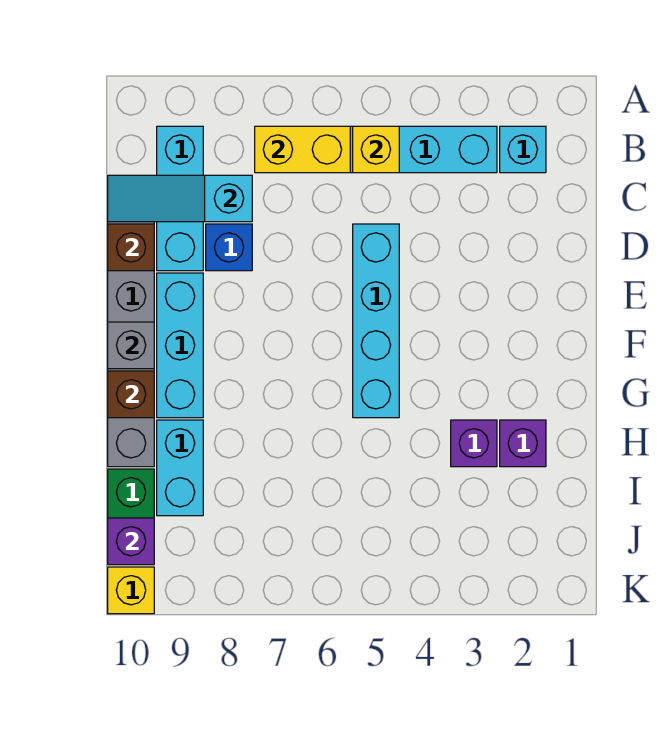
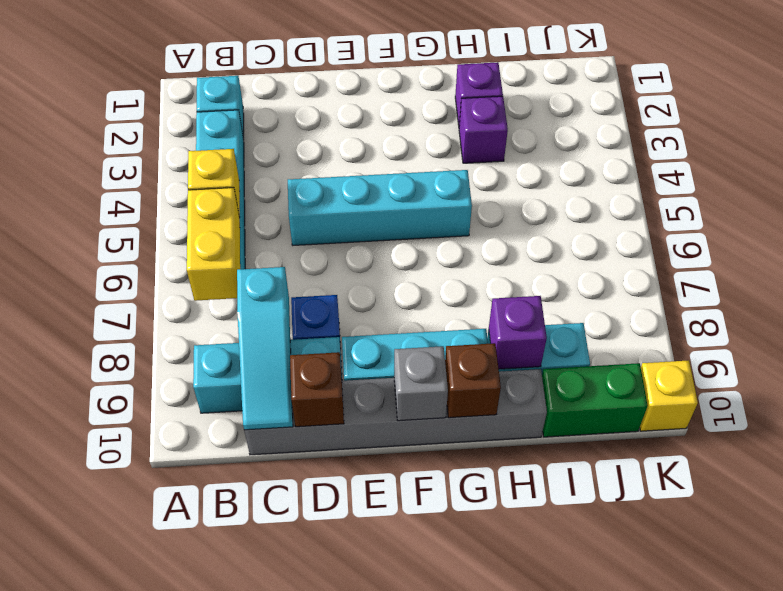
purple 1x1 brick [108,518,154,565] -> purple 1x1 brick moved to [489,296,547,369]

